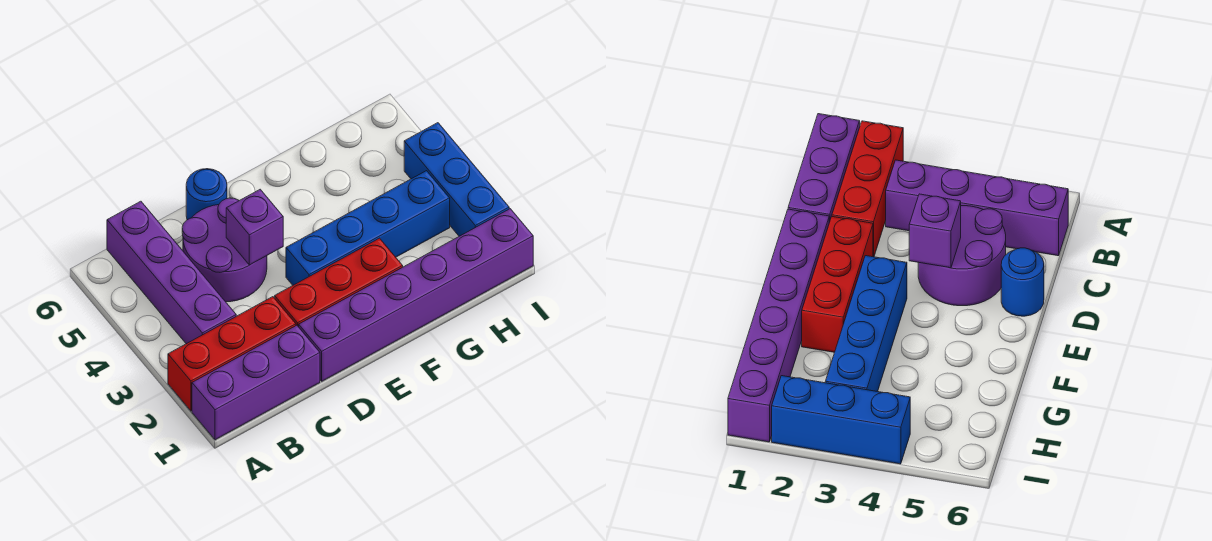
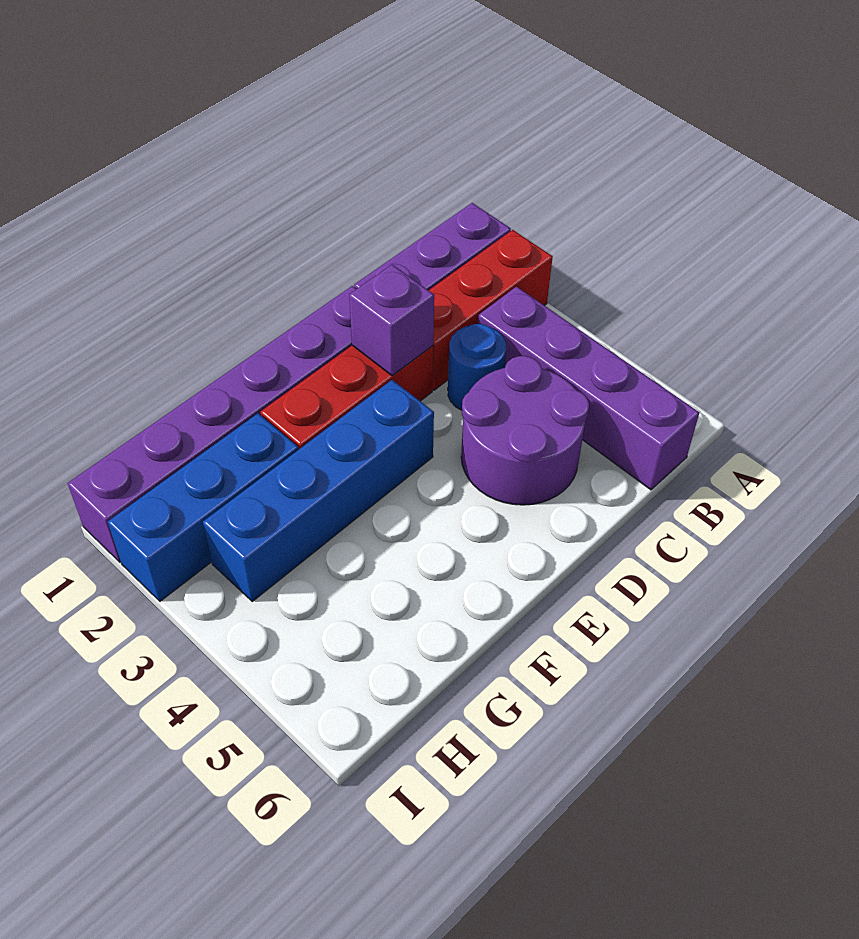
purple 1x1 brick [226,189,283,265] -> purple 1x1 brick moved to [349,265,434,376]
blue 1x1 round brick [186,169,227,220] -> blue 1x1 round brick moved to [448,324,506,410]
blue 1x3 brick [404,123,509,236] -> blue 1x3 brick turned to [108,414,299,601]

